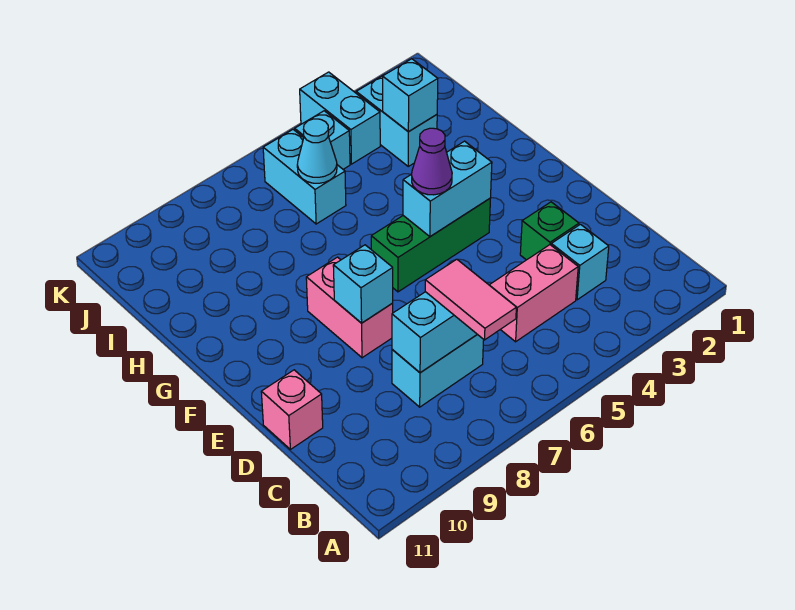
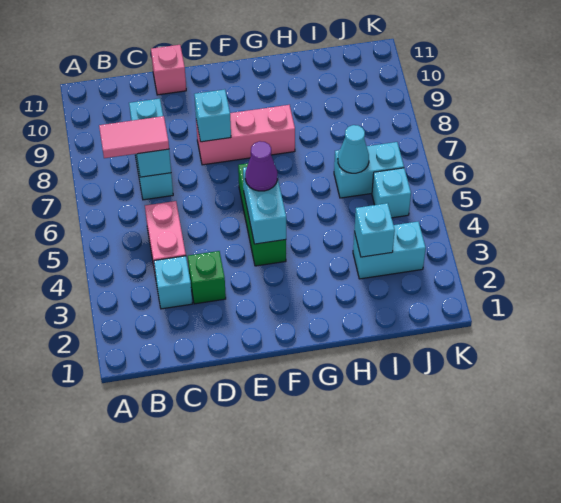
pink 1x2 brick [306,257,393,358] -> pink 1x3 brick [196,105,295,165]
cyan 1x2 brick [300,72,380,164] -> none

